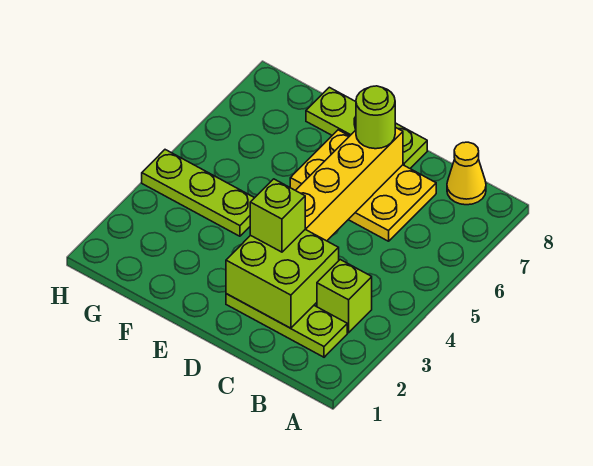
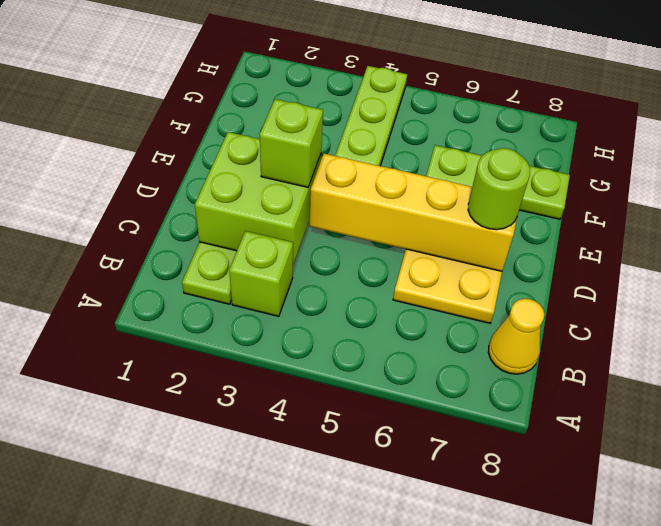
lime 1x3 plate [306,87,427,168] -> lime 1x3 plate turned to [426,145,570,219]

